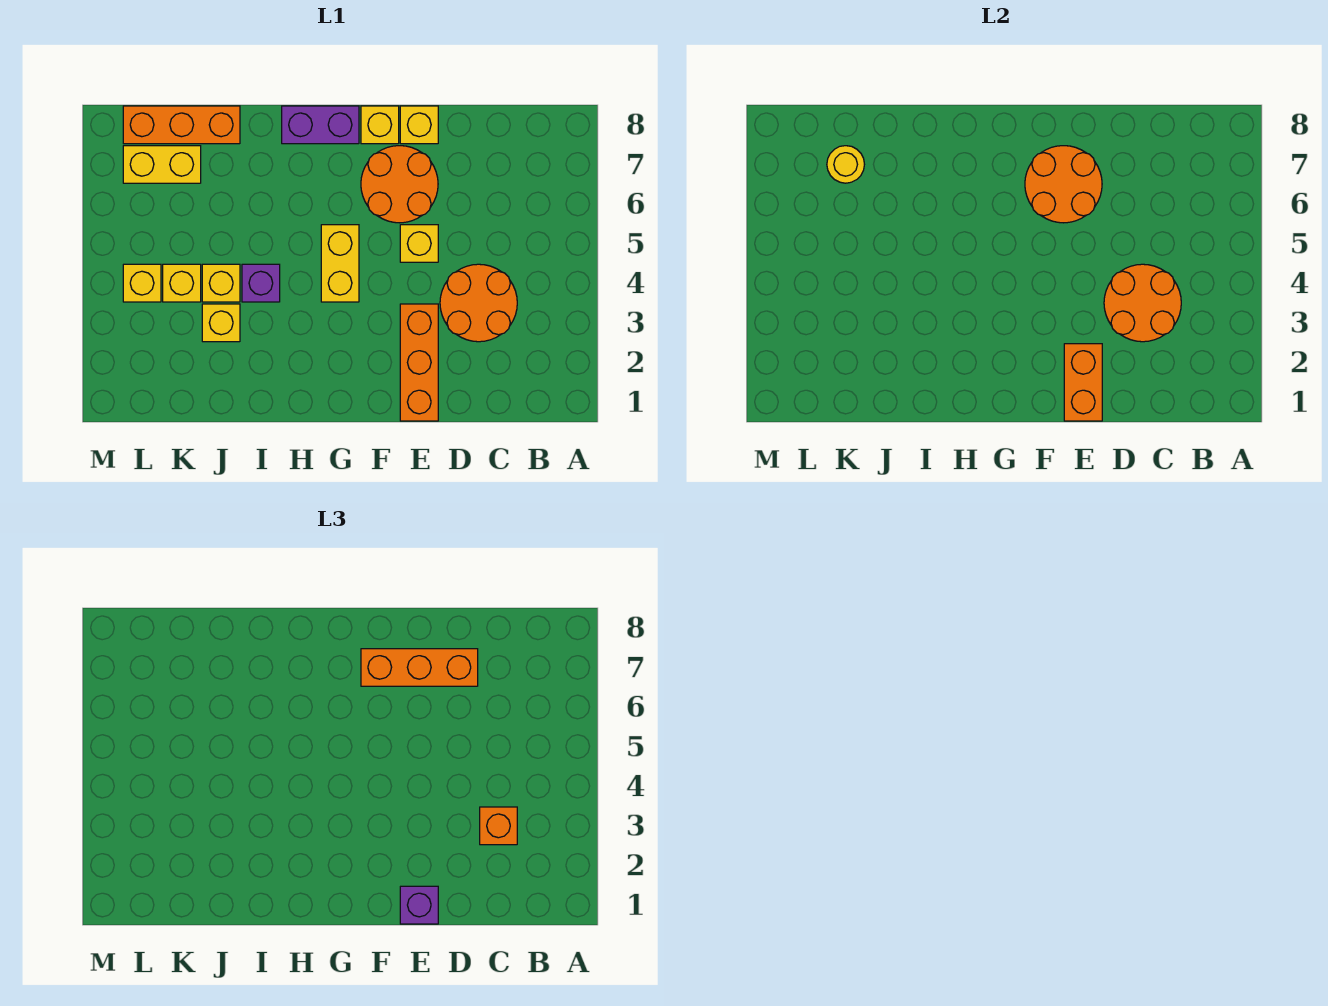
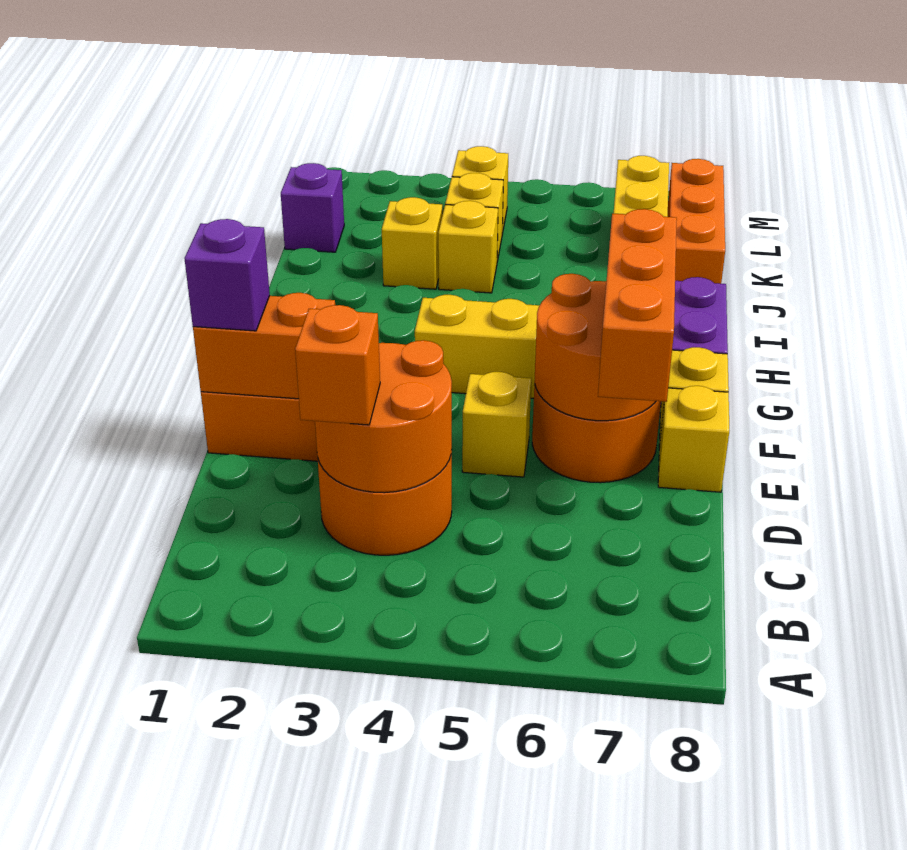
purple 1x1 brick [242,264,280,302] -> purple 1x1 brick moved to [281,163,344,252]
yellow 1x1 round brick [827,146,864,183] -> none

